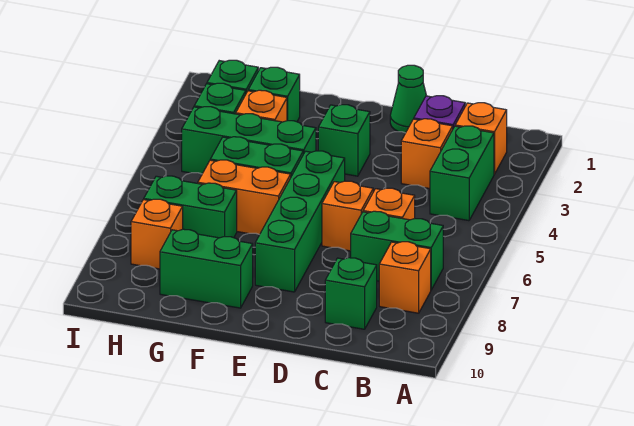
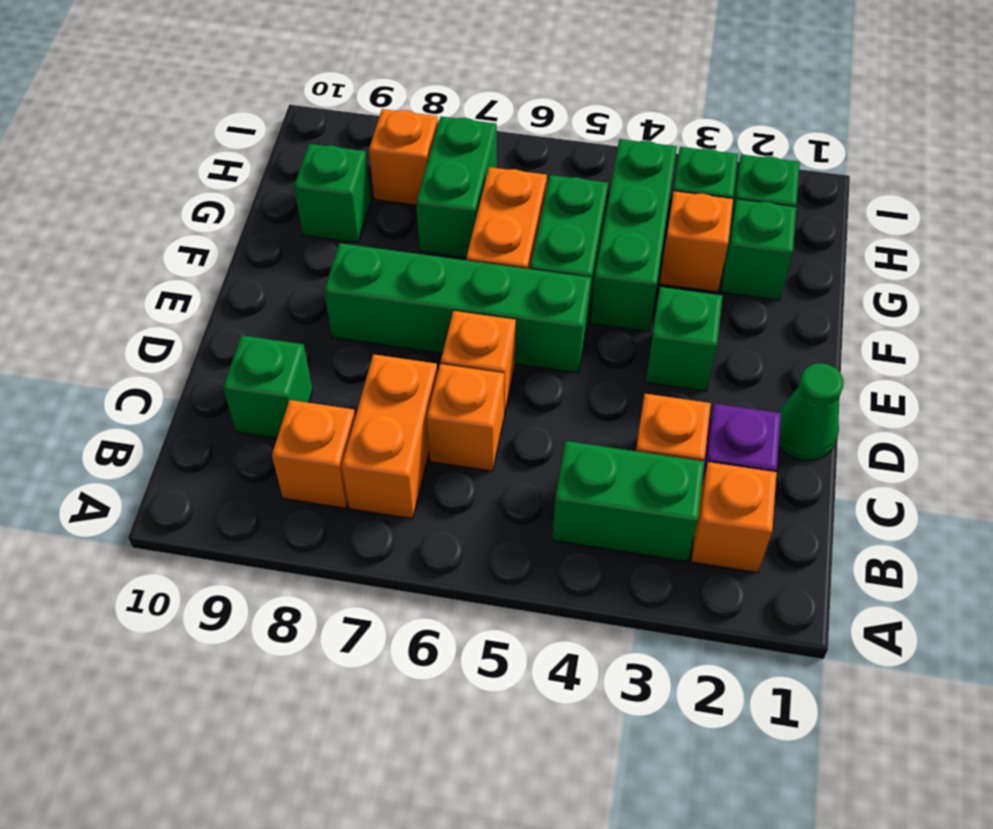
green 1x2 brick [351,211,443,290] -> orange 1x2 brick [342,354,437,519]
green 1x2 brick [160,229,253,308] -> green 1x1 brick [294,144,371,243]

